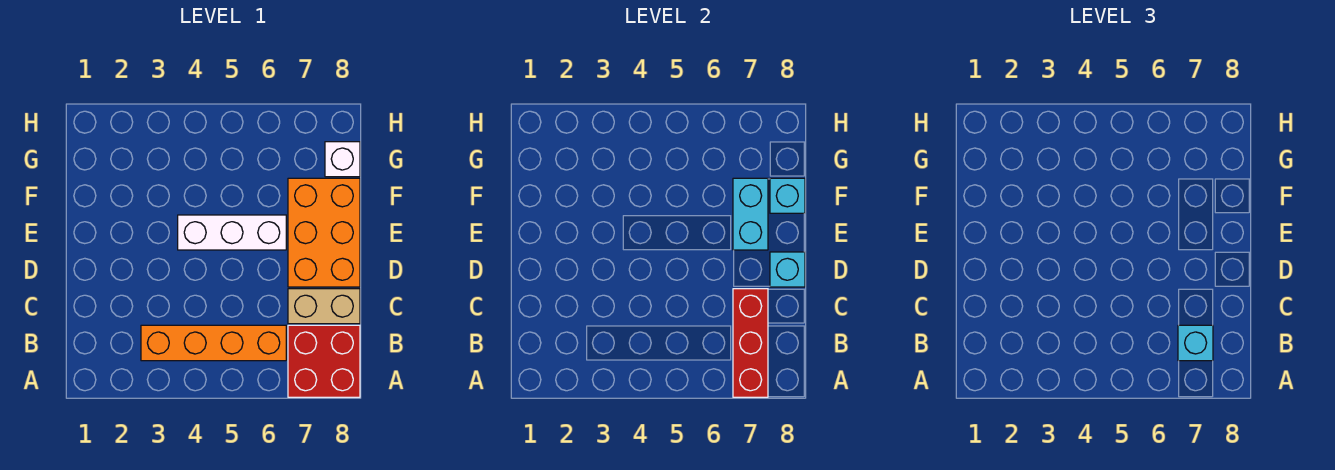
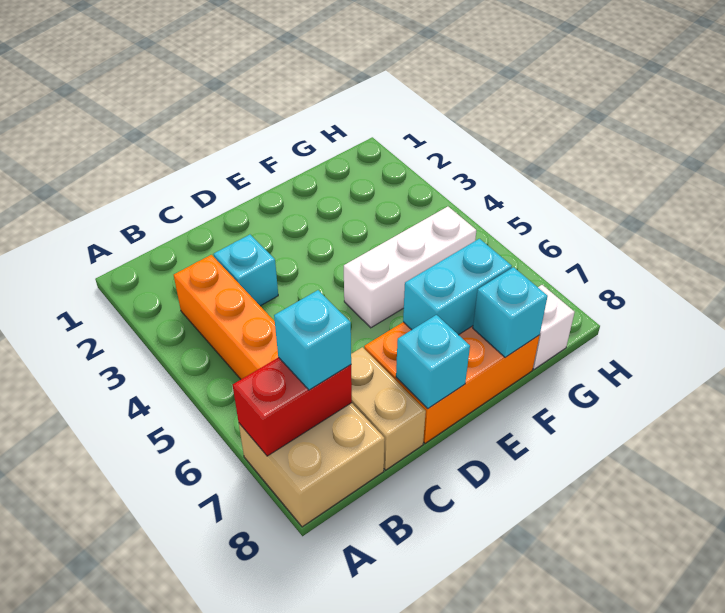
red 2x2 brick [288,325,360,397] -> tan 2x2 brick [239,403,385,527]
red 1x3 brick [733,289,768,397] -> red 1x2 brick [233,357,352,456]
none -> cyan 1x1 brick [214,235,278,306]
white 1x3 brick [178,215,286,250] -> white 1x3 brick turned to [344,206,476,328]

